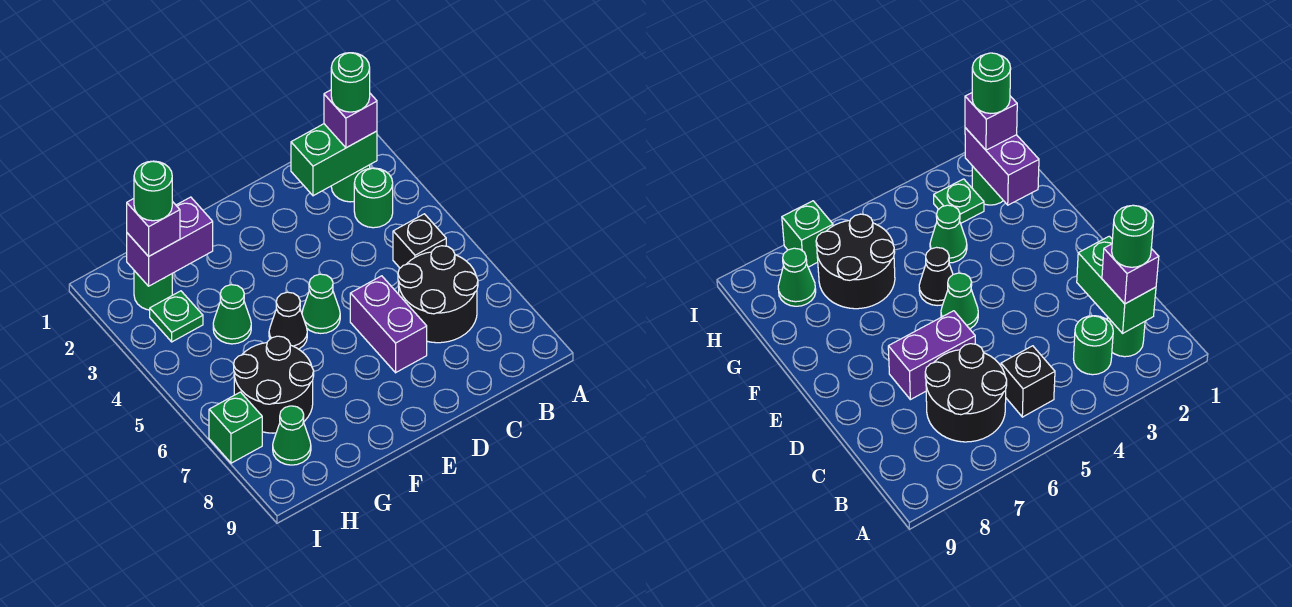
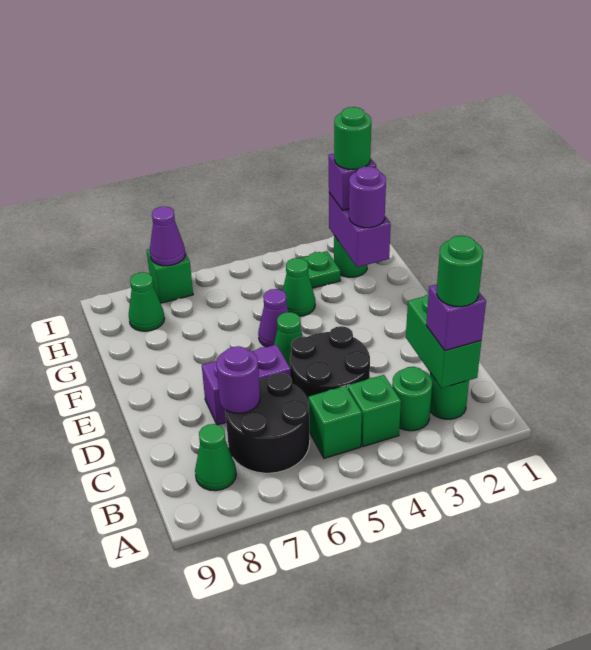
none -> green 1x1 brick [347,375,401,447]
black 1x1 brick [393,214,446,268] -> green 1x1 brick [308,386,362,458]
none -> green 1x1 cone [195,424,236,491]
none -> purple 1x1 round brick [216,346,260,413]
black 1x1 cone [269,292,307,349] -> purple 1x1 cone [258,289,288,347]
none -> purple 1x1 round brick [349,166,386,228]
black 2x2 round brick [234,336,314,433] -> black 2x2 round brick moved to [290,326,370,400]
none -> purple 1x1 cone [150,206,185,266]

